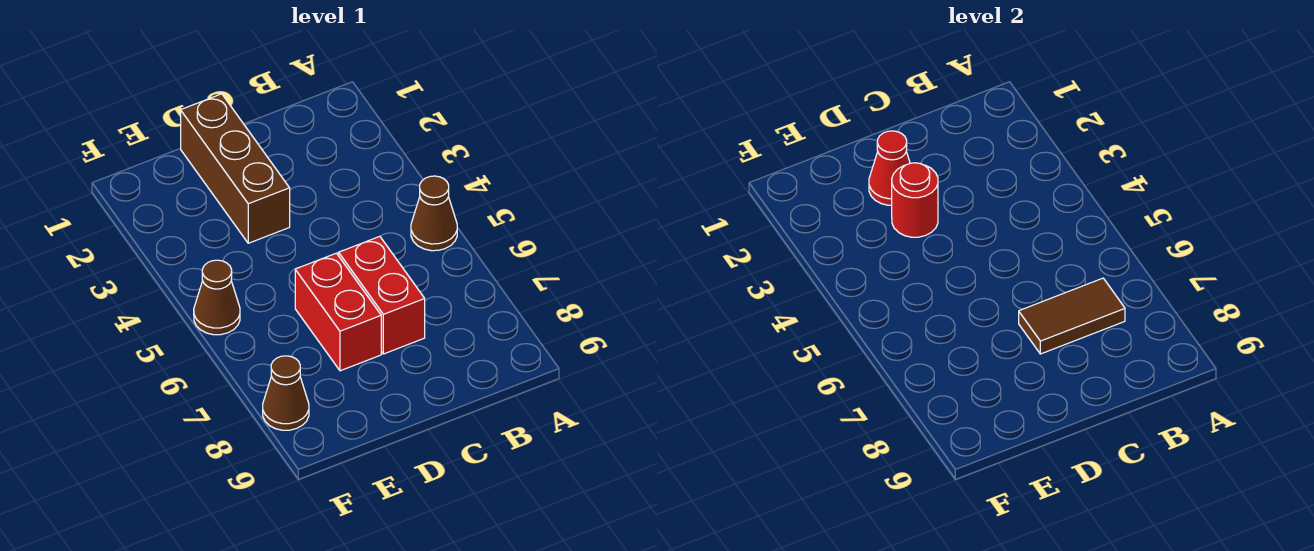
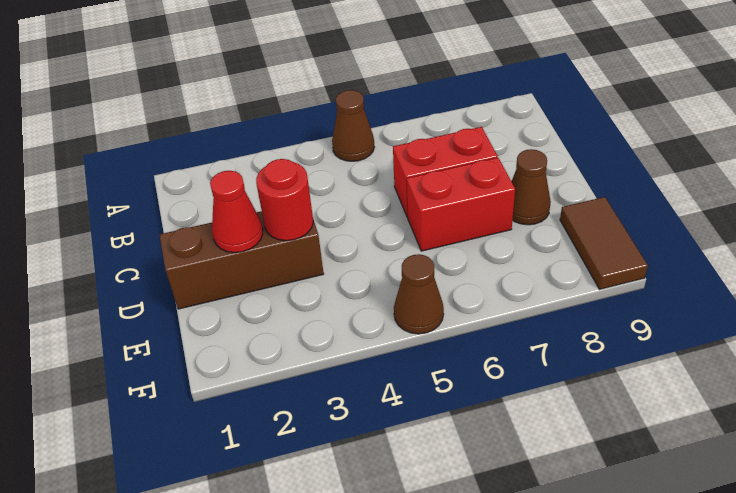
brown 1x2 tile [1019,278,1125,354] -> brown 1x2 tile moved to [560,197,648,289]
brown 1x1 cone [263,356,309,430] -> brown 1x1 cone moved to [511,149,551,225]

